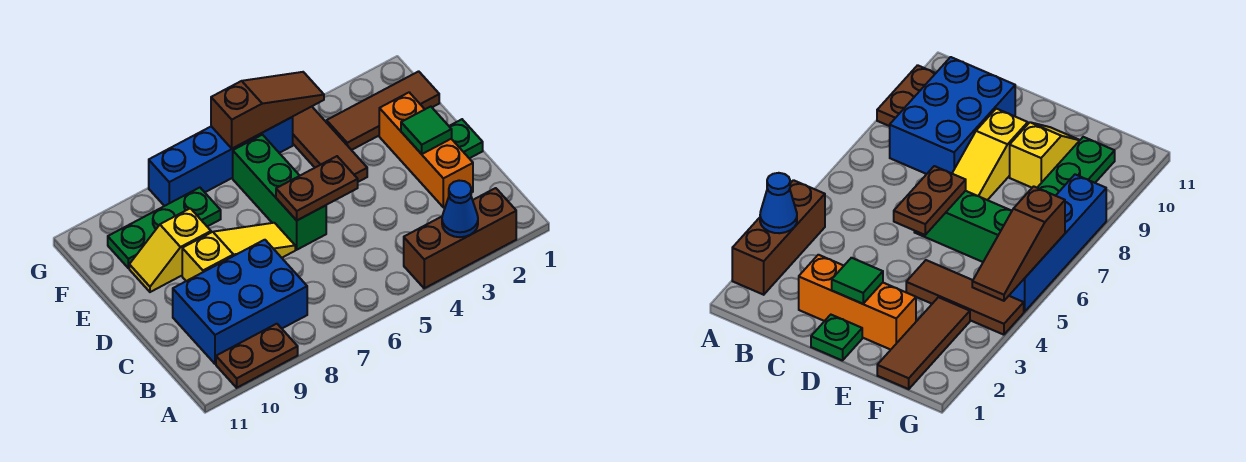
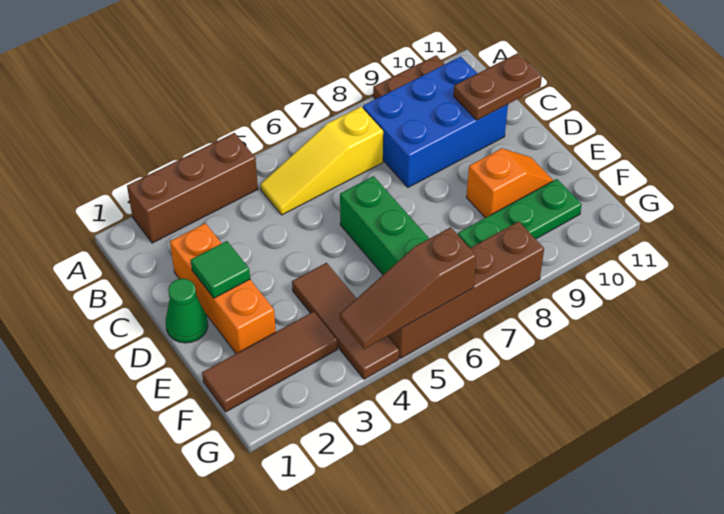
blue 1x1 cone [442,181,478,237] -> none
green 1x1 plate [449,119,483,158] -> green 1x1 cone [166,279,208,343]
brown 1x2 plate [276,156,358,220] -> brown 1x2 plate moved to [454,53,542,120]
yellow 1x3 slope [182,223,295,281] -> yellow 1x3 slope moved to [260,107,383,215]
yellow 1x2 slope [129,208,211,292] -> orange 1x2 slope [466,148,554,218]
blue 1x4 brick [149,117,293,206] -> brown 1x4 brick [388,221,544,358]

